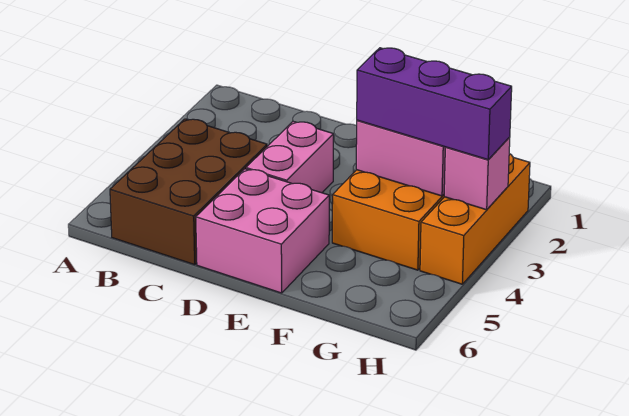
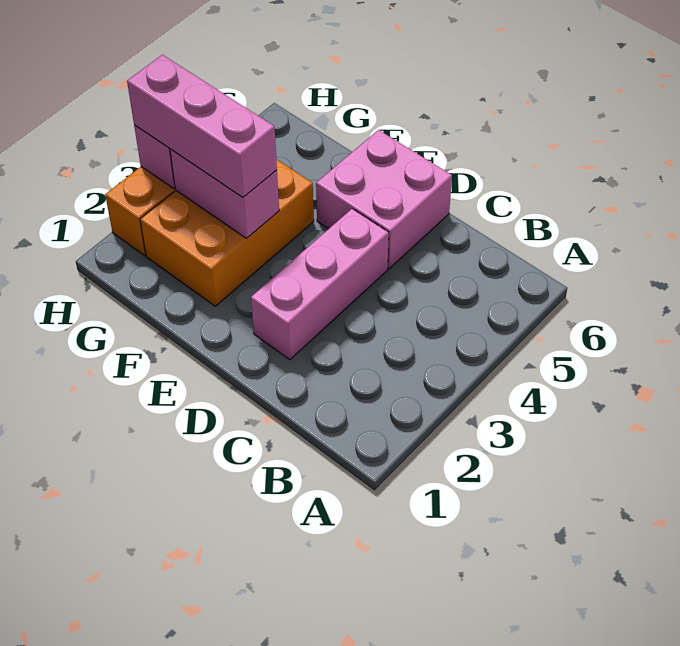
brown 2x3 brick [110,119,267,265] -> none
pink 1x2 brick [246,121,333,193] -> pink 1x3 brick [251,209,389,360]
purple 1x3 brick [357,48,512,160] -> pink 1x3 brick [127,55,277,197]

